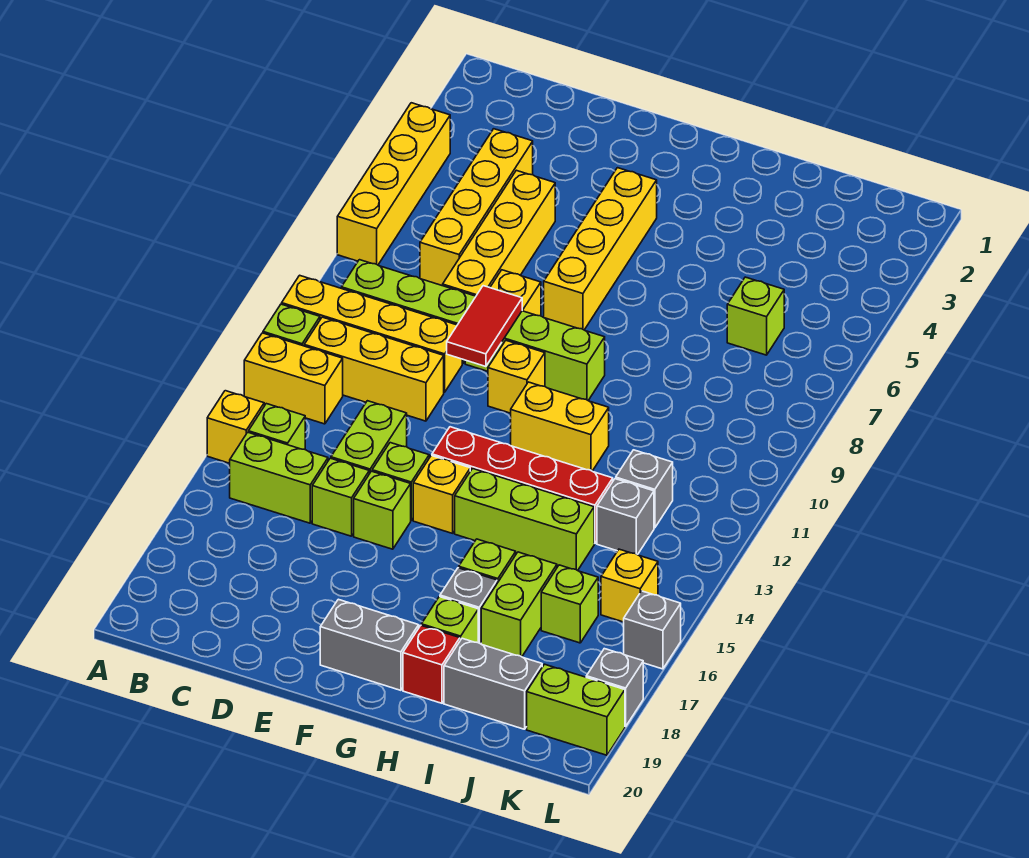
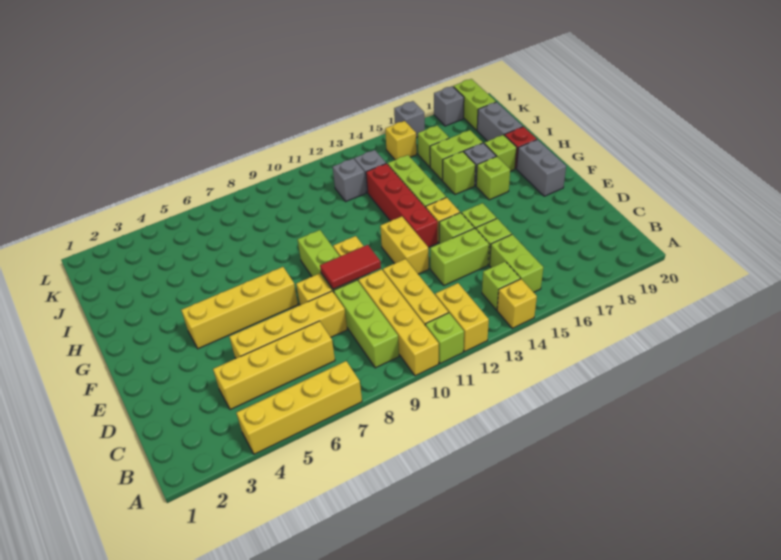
yellow 1x2 brick [511,382,609,471] -> yellow 1x2 brick moved to [380,216,429,274]
lime 1x1 brick [727,277,784,355] -> lime 1x1 brick moved to [476,156,510,200]

